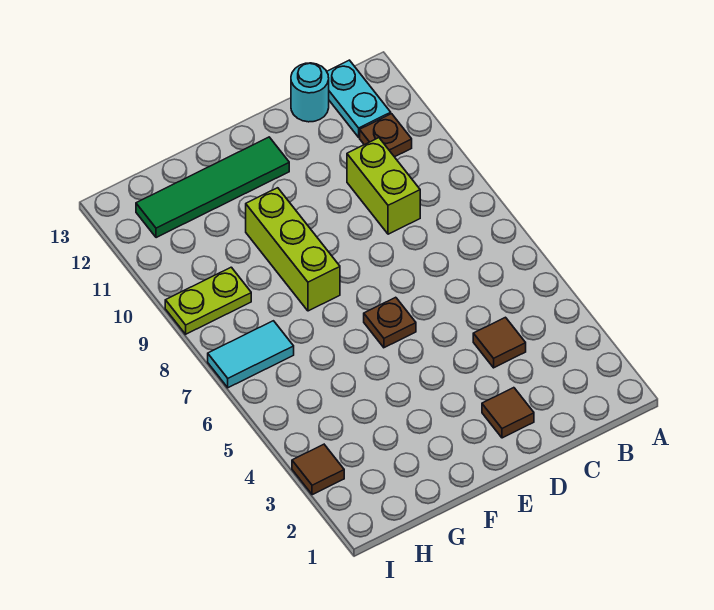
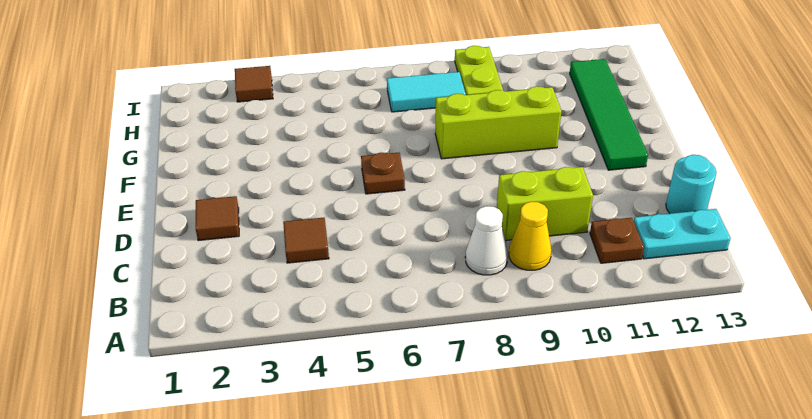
none -> white 1x1 cone [465,206,508,275]
none -> yellow 1x1 cone [509,202,551,270]
cyan 1x2 tile [208,321,294,388] -> cyan 1x2 tile turned to [387,72,466,112]

